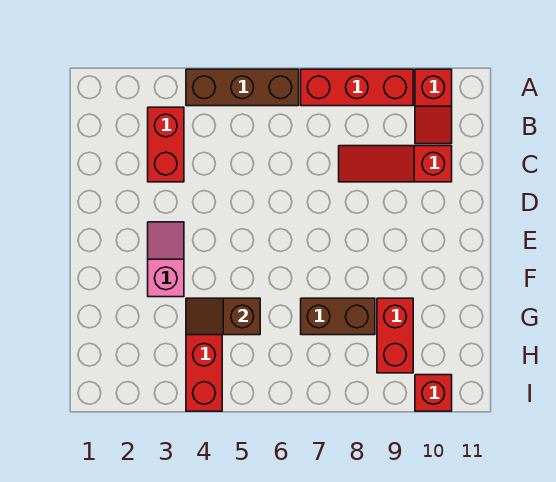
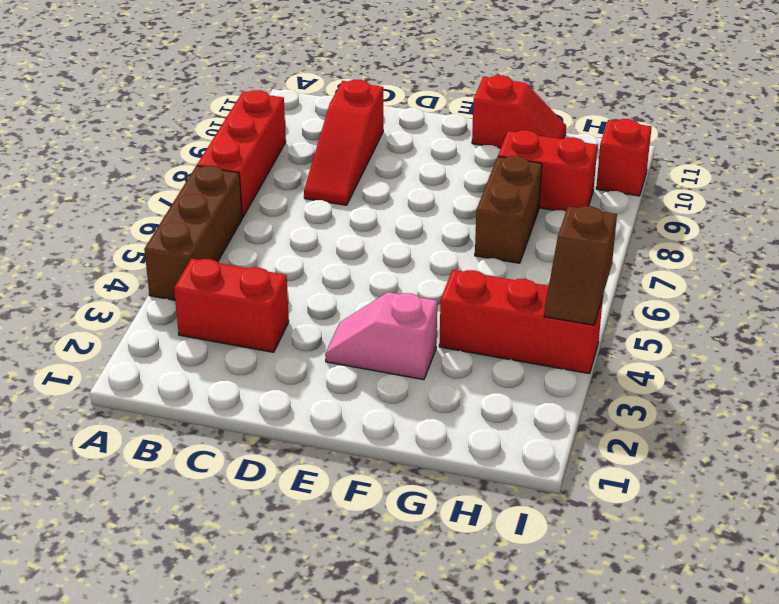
red 1x2 slope [415,69,452,144] -> red 1x2 slope moved to [472,76,566,148]
brown 1x2 slope [186,298,260,335] -> brown 1x2 slope moved to [544,206,617,325]

